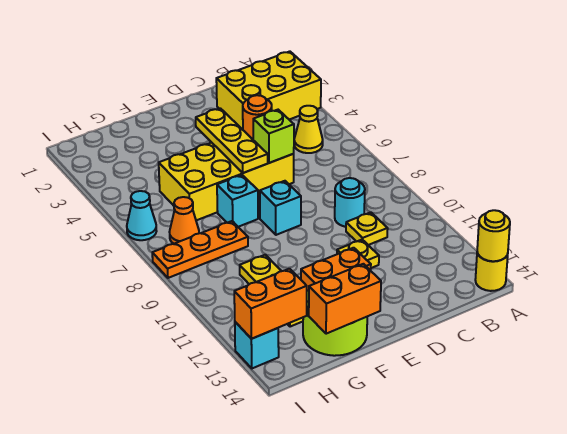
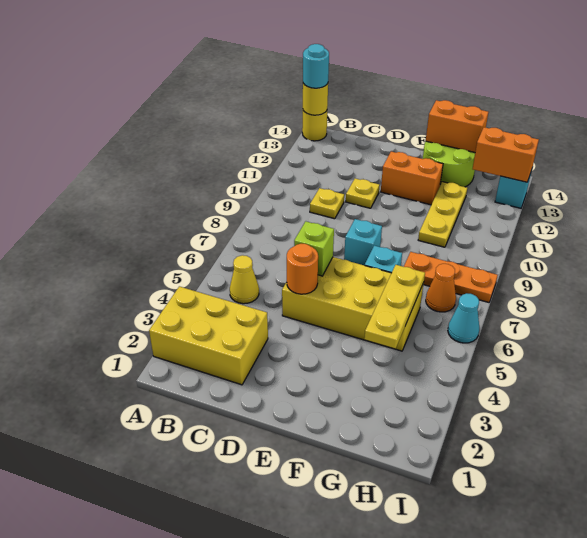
cyan 1x1 round brick [335,178,365,227] -> cyan 1x1 round brick moved to [303,44,329,88]
yellow 1x3 plate [196,108,268,173] -> yellow 1x3 plate moved to [364,265,425,349]

